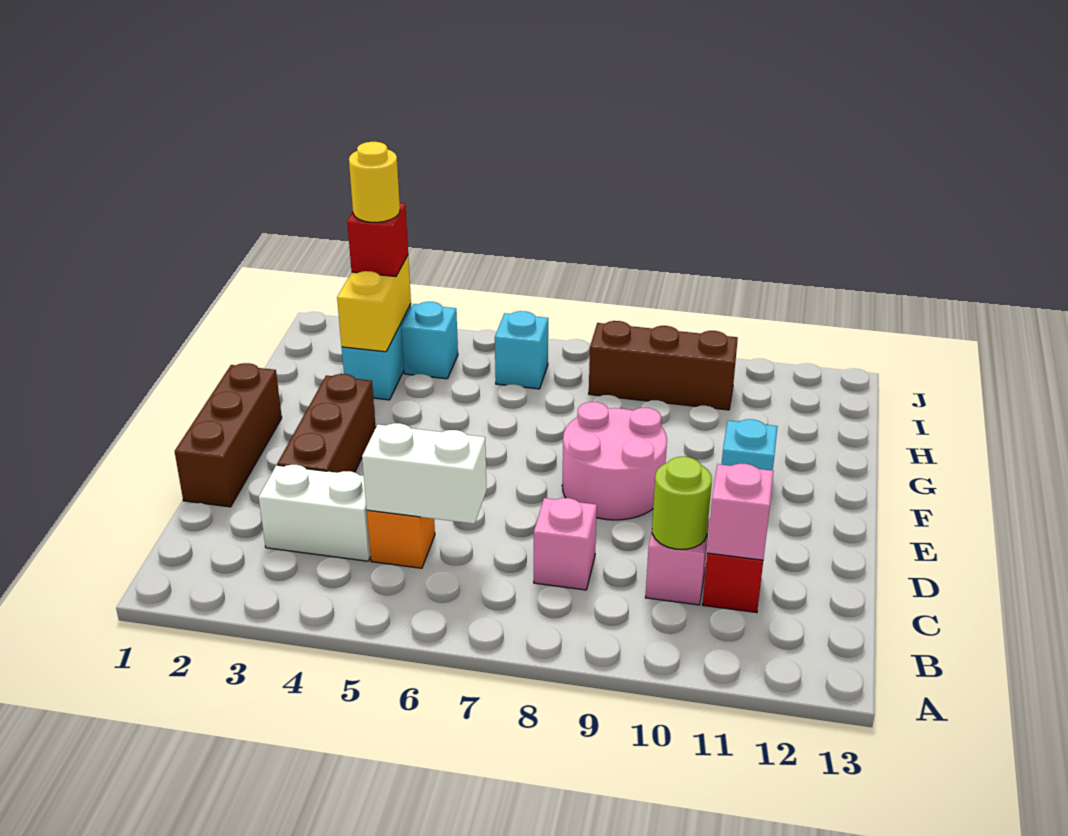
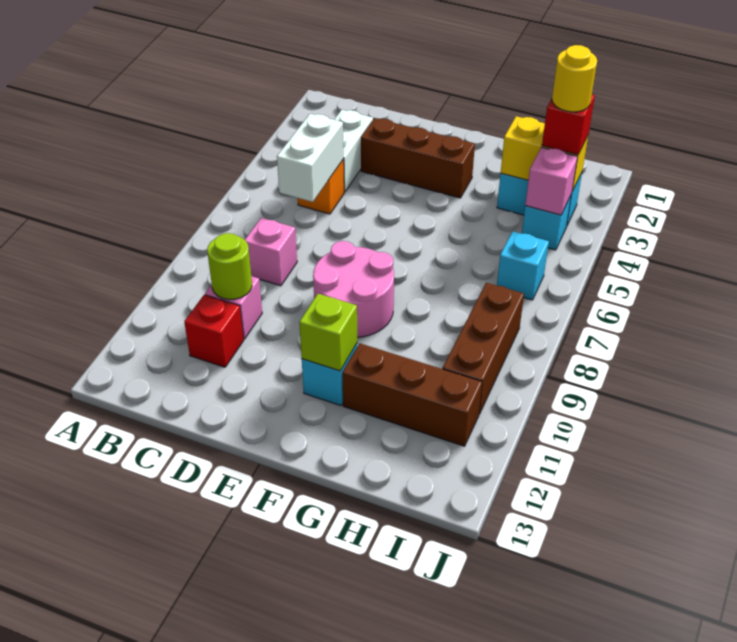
pink 1x1 brick [707,464,774,560] -> pink 1x1 brick moved to [525,147,578,215]
brown 1x3 brick [175,363,282,507] -> brown 1x3 brick moved to [342,343,482,446]
none -> lime 1x1 brick [299,294,357,371]

